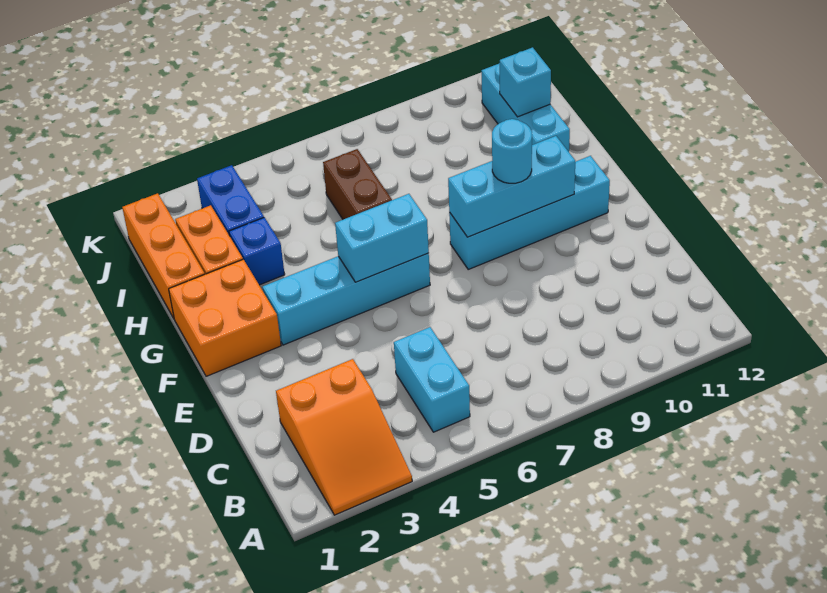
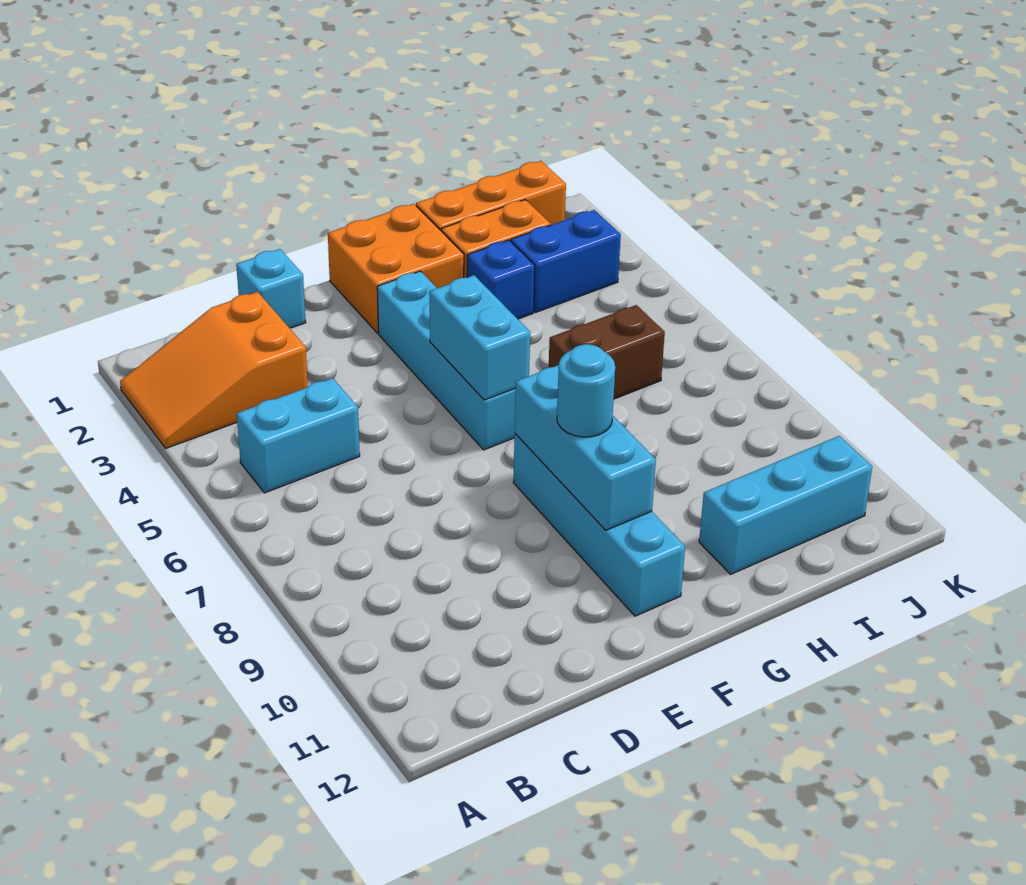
cyan 1x1 brick [500,47,551,117] -> cyan 1x1 brick moved to [236,249,306,328]

